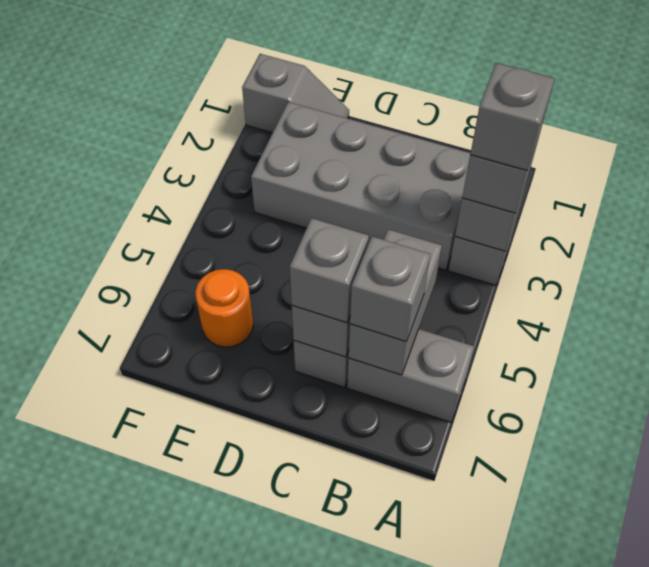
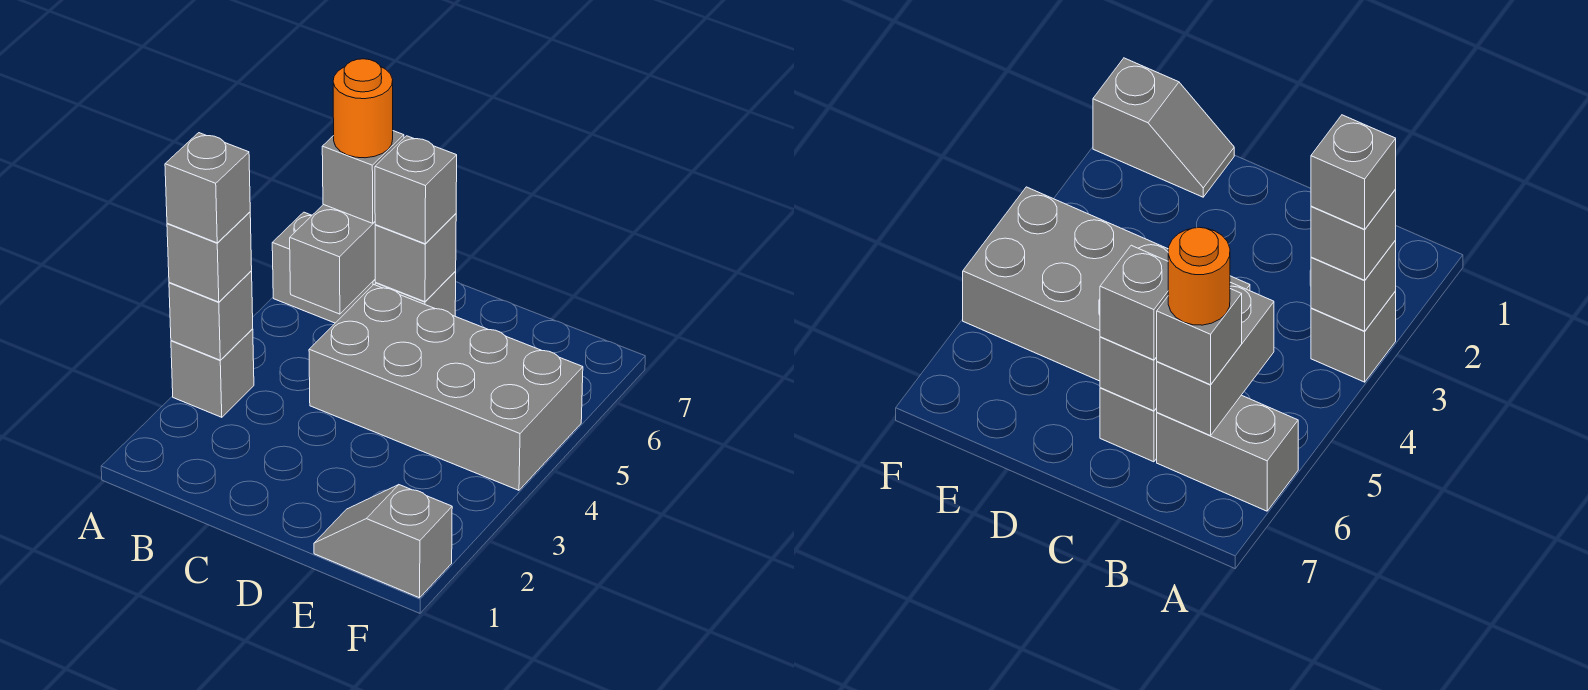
grey 2x4 brick [251,102,471,270] -> grey 2x4 brick moved to [309,285,583,490]
orange 1x1 round brick [196,269,253,347] -> orange 1x1 round brick moved to [333,59,393,158]

